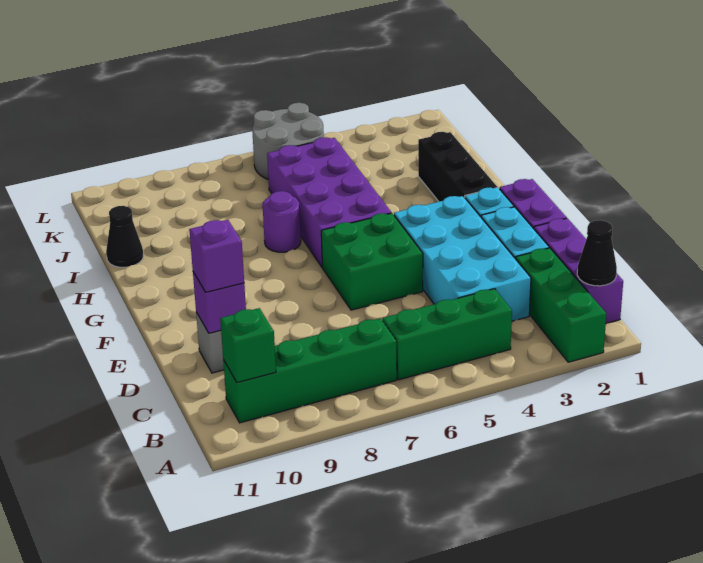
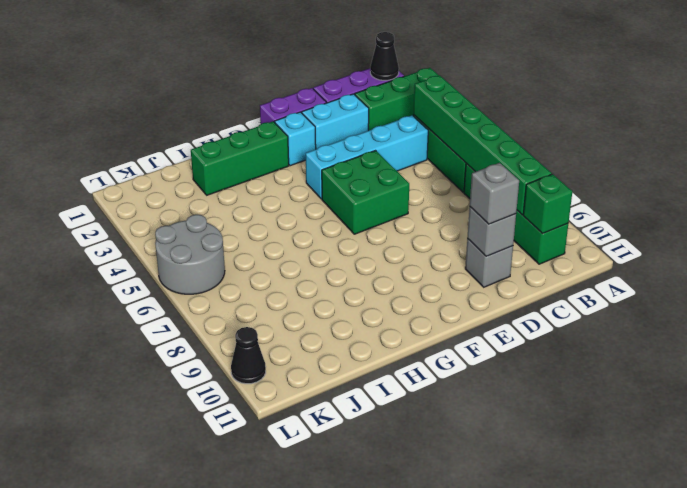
none -> green 1x6 brick [413,75,552,215]
cyan 2x4 brick [394,196,531,321] -> cyan 1x4 brick [306,116,428,199]
purple 1x1 brick [193,272,246,333] -> grey 1x1 brick [467,207,516,256]
purple 1x1 brick [189,220,244,292] -> grey 1x1 brick [470,163,519,224]
black 1x3 brick [418,132,497,202] -> green 1x3 brick [191,121,289,195]
purple 2x4 brick [267,137,391,267] -> none
purple 1x1 round brick [263,191,301,252] -> none
black 1x1 cone [106,206,144,267] -> black 1x1 cone moved to [231,327,266,384]

